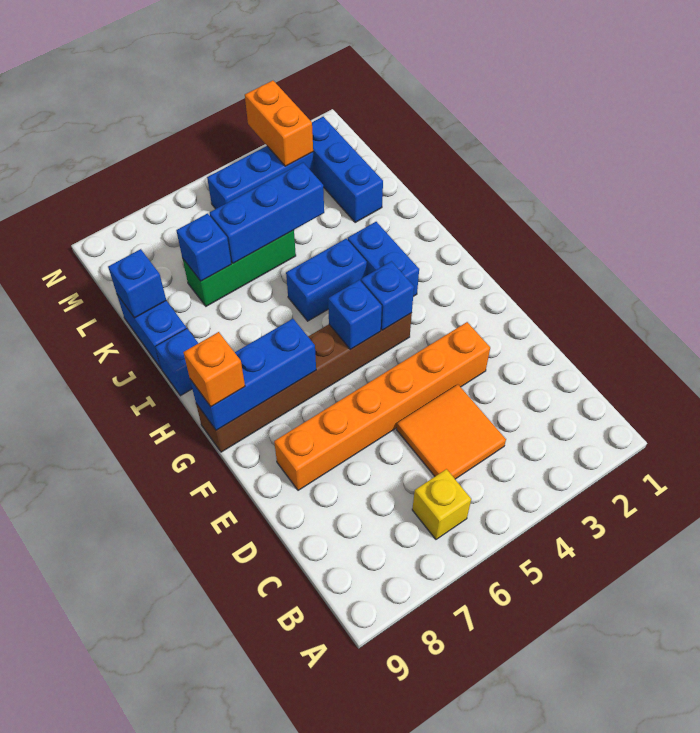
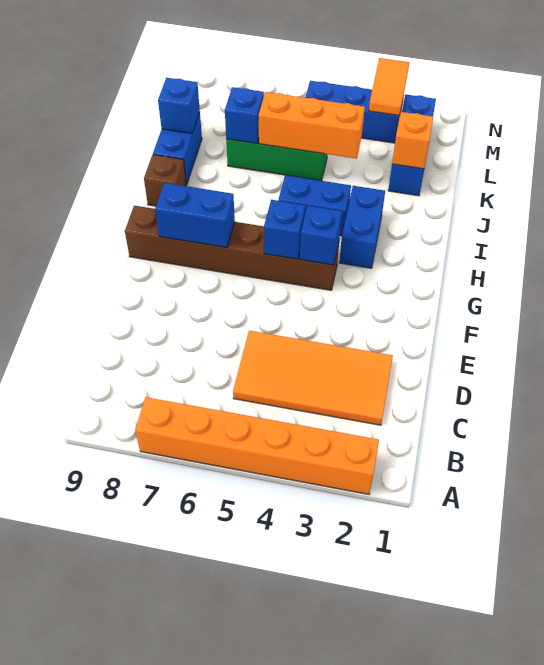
yellow 1x1 brick [412,469,471,539] -> none
orange 2x2 tile [397,385,506,479] -> orange 2x4 tile [233,331,393,425]
orange 1x6 brick [274,322,490,490] -> orange 1x6 brick moved to [135,397,379,494]
blue 1x3 brick [190,319,316,430] -> blue 1x2 brick [155,183,235,248]
orange 1x1 brick [183,332,245,407] -> orange 1x1 brick moved to [392,112,433,169]
blue 1x1 brick [155,329,198,396] -> brown 1x1 brick [144,155,186,206]
blue 1x3 brick [210,163,324,263] -> orange 1x3 brick [259,92,365,159]
orange 1x2 brick [245,81,313,166] -> orange 1x2 tile [369,58,409,116]

